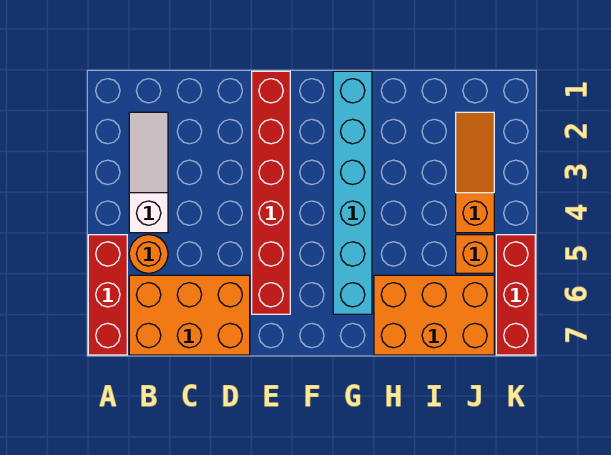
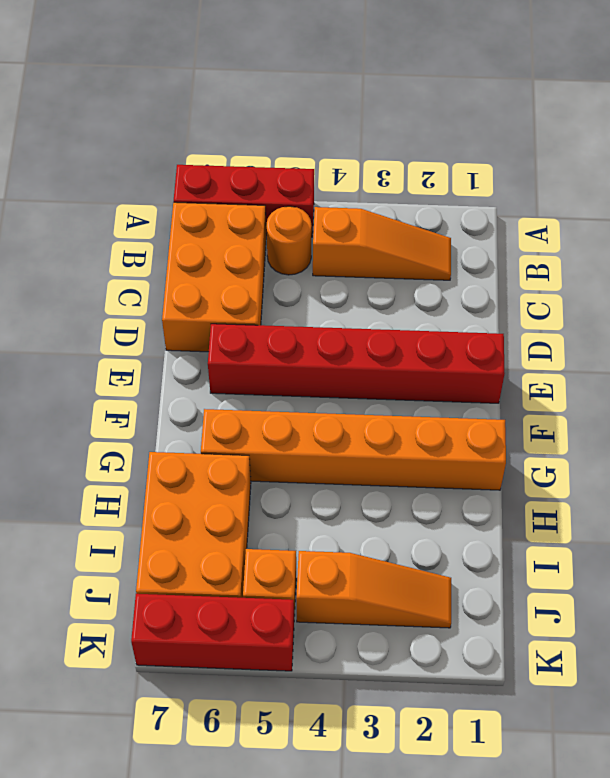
white 1x3 slope [129,112,168,233] -> orange 1x3 slope [313,207,451,280]
cyan 1x6 brick [333,71,372,314] -> orange 1x6 brick [201,409,506,490]

